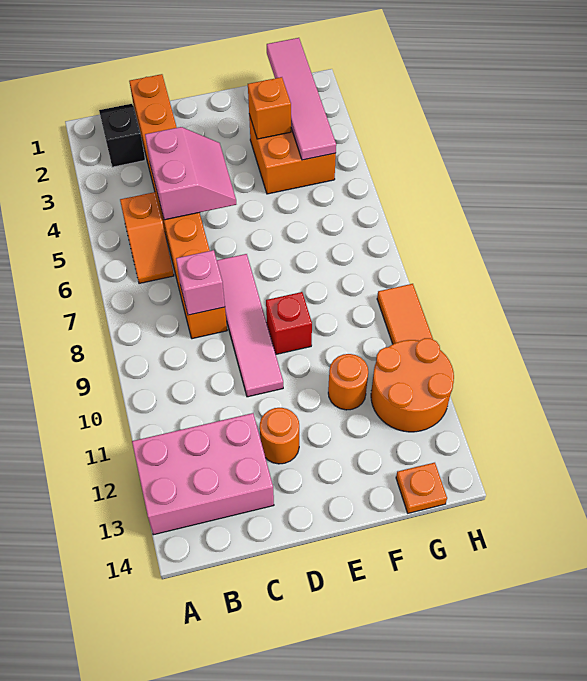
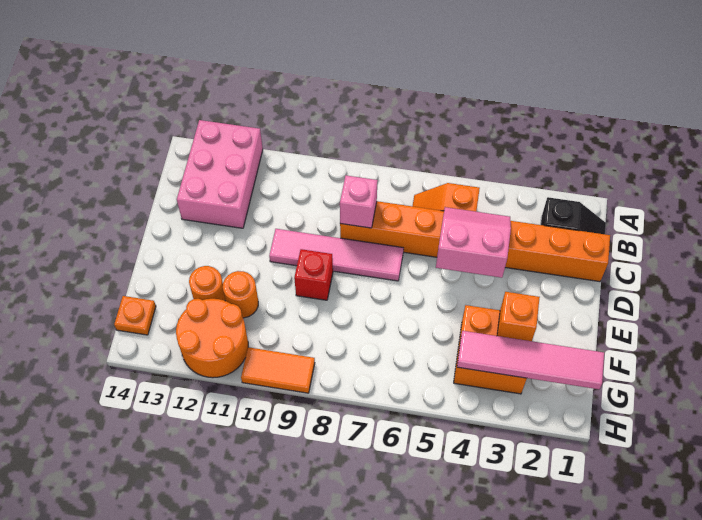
pink 2x2 slope [145,127,236,220] -> pink 2x2 slope turned to [436,207,511,278]
orange 1x1 round brick [260,408,299,464] -> orange 1x1 round brick moved to [189,266,225,301]

